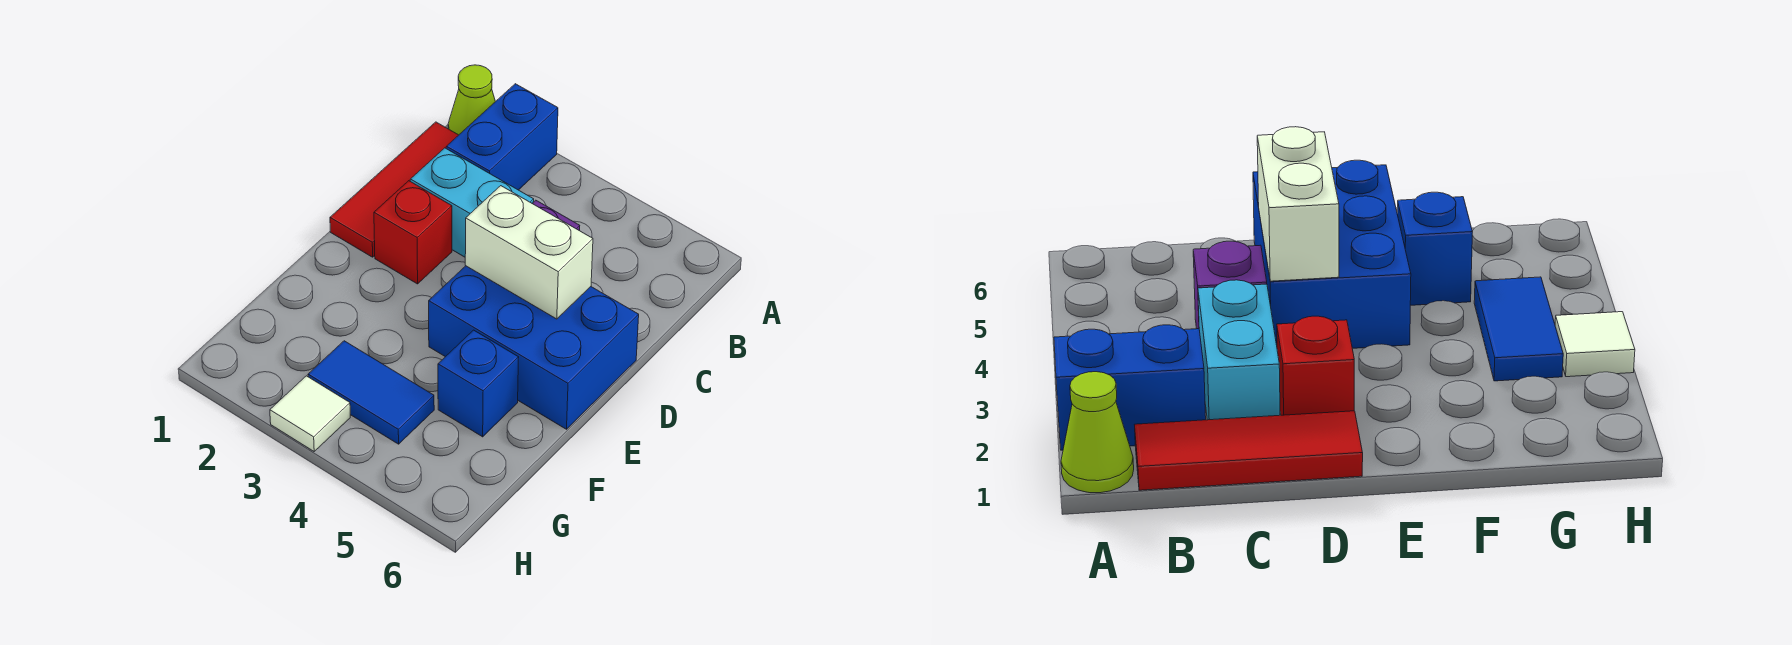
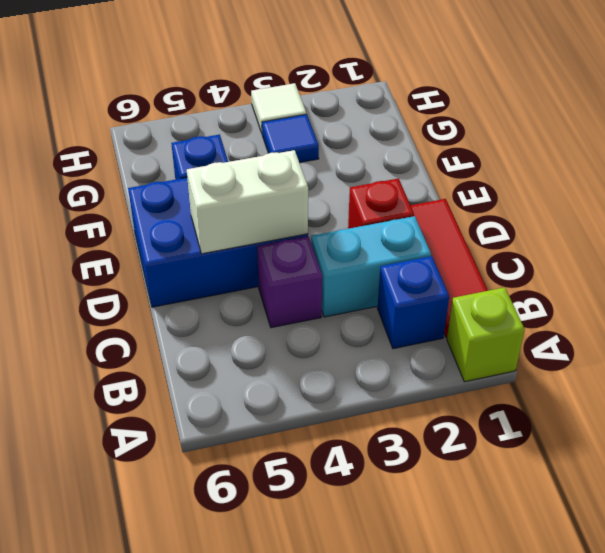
lime 1x1 cone [448,65,495,135] -> lime 1x1 brick [447,287,525,382]
blue 1x2 brick [446,84,558,190] -> blue 1x1 brick [377,256,449,349]
blue 1x2 tile [308,341,434,444] -> blue 1x1 tile [262,114,319,163]

